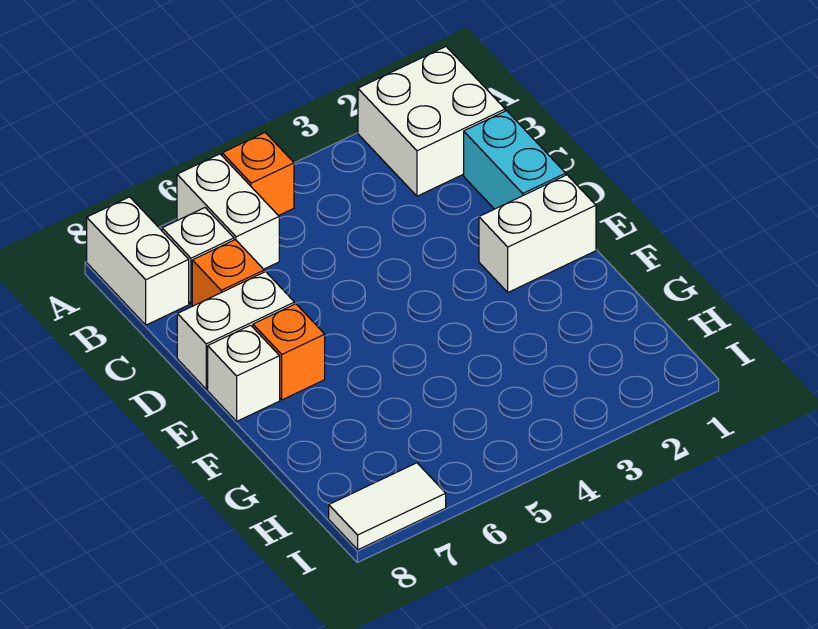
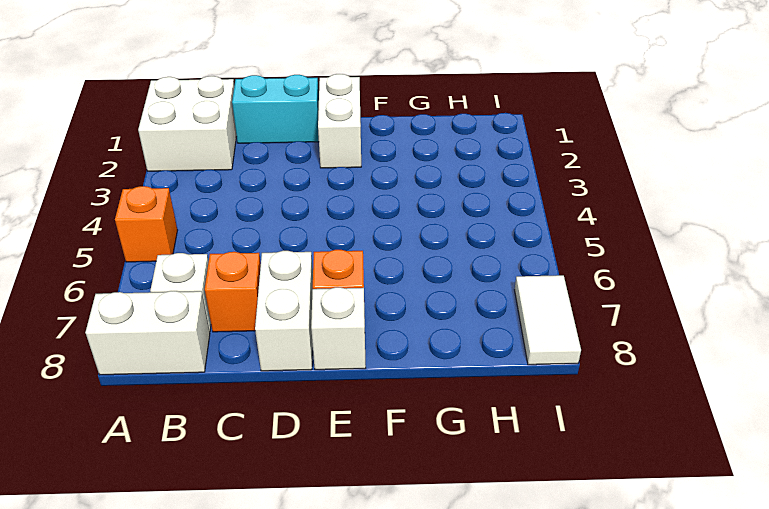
white 1x2 brick [177,154,279,269] -> none

